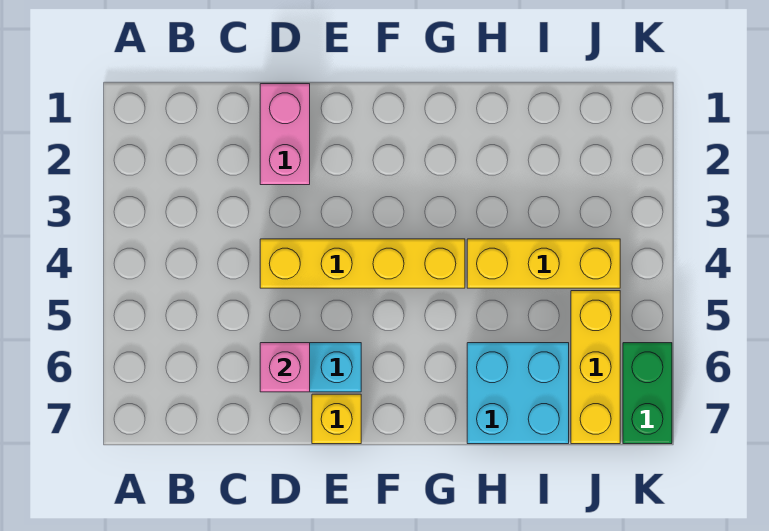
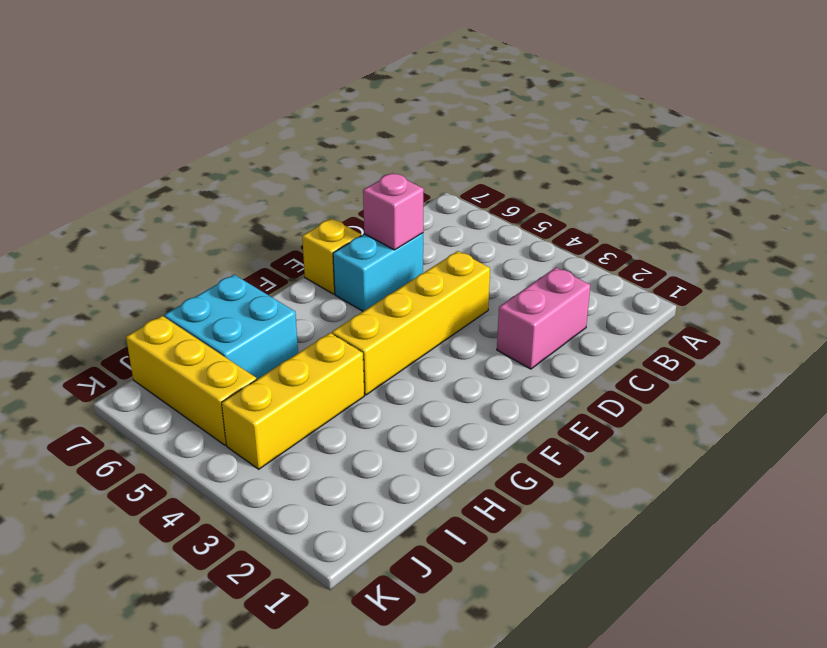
pink 1x2 brick [260,84,310,185] -> pink 1x2 brick turned to [497,267,590,369]
green 1x2 brick [623,343,672,444] -> none

